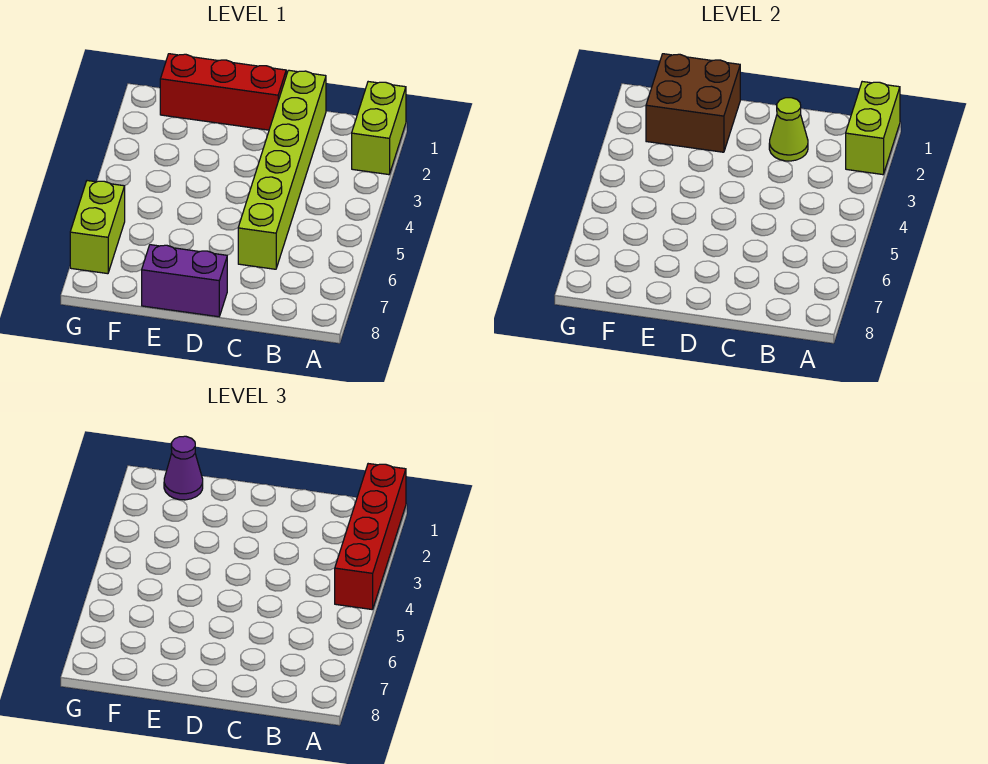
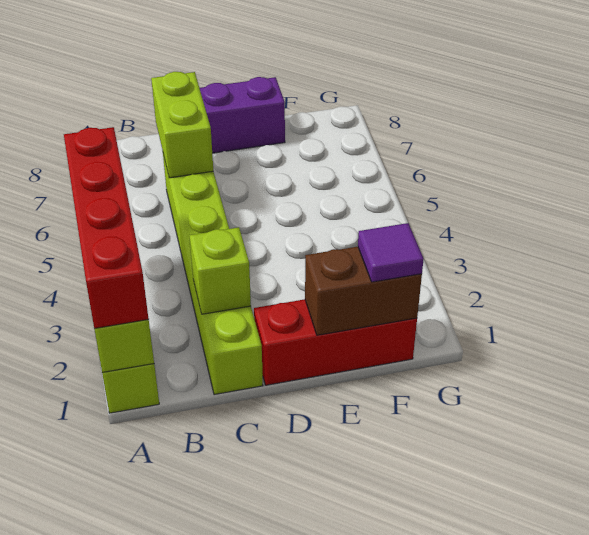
lime 1x1 cone [769,98,808,161] -> lime 1x1 brick [189,227,251,314]
brown 2x2 brick [646,54,740,152] -> brown 1x2 brick [305,247,422,335]
purple 1x1 cone [164,436,203,500] -> purple 1x1 tile [358,223,424,282]
lime 1x2 brick [70,181,125,274] -> lime 1x2 brick moved to [151,72,213,178]

